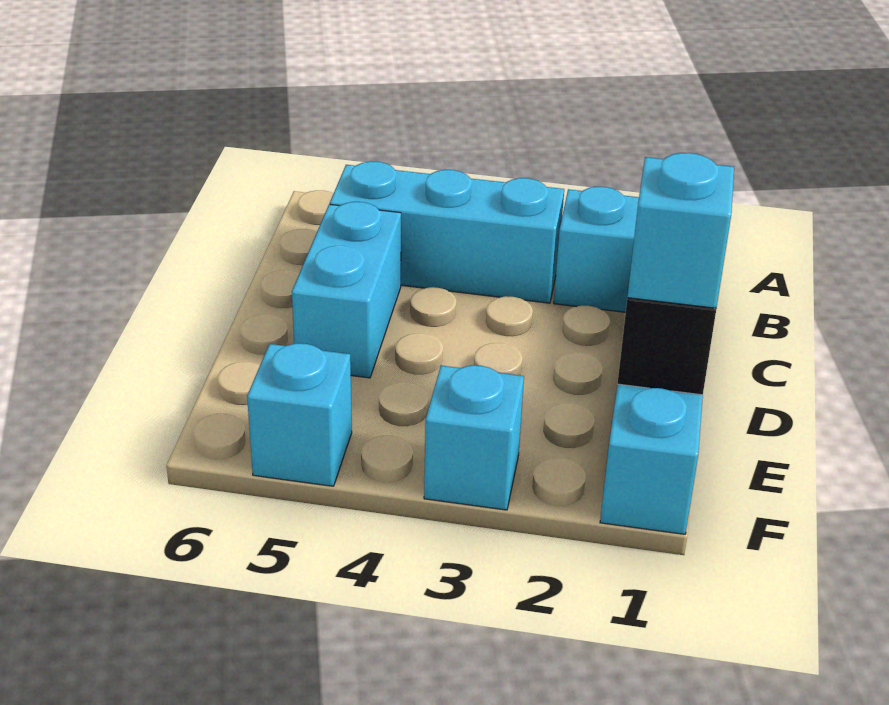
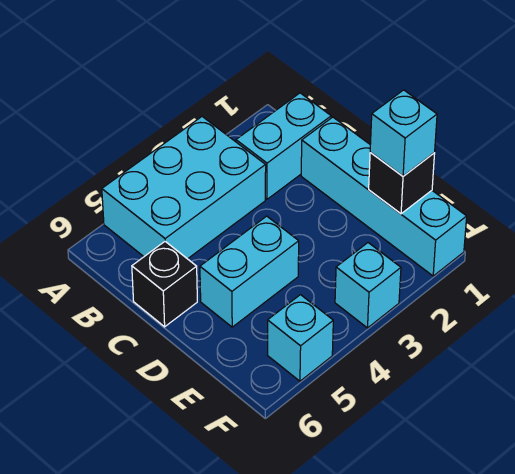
cyan 1x3 brick [330,161,564,303] -> cyan 2x3 brick [102,117,266,259]
cyan 1x2 brick [292,202,401,378] -> cyan 1x2 brick turned to [200,216,299,327]
none -> black 1x1 brick [132,242,197,327]

